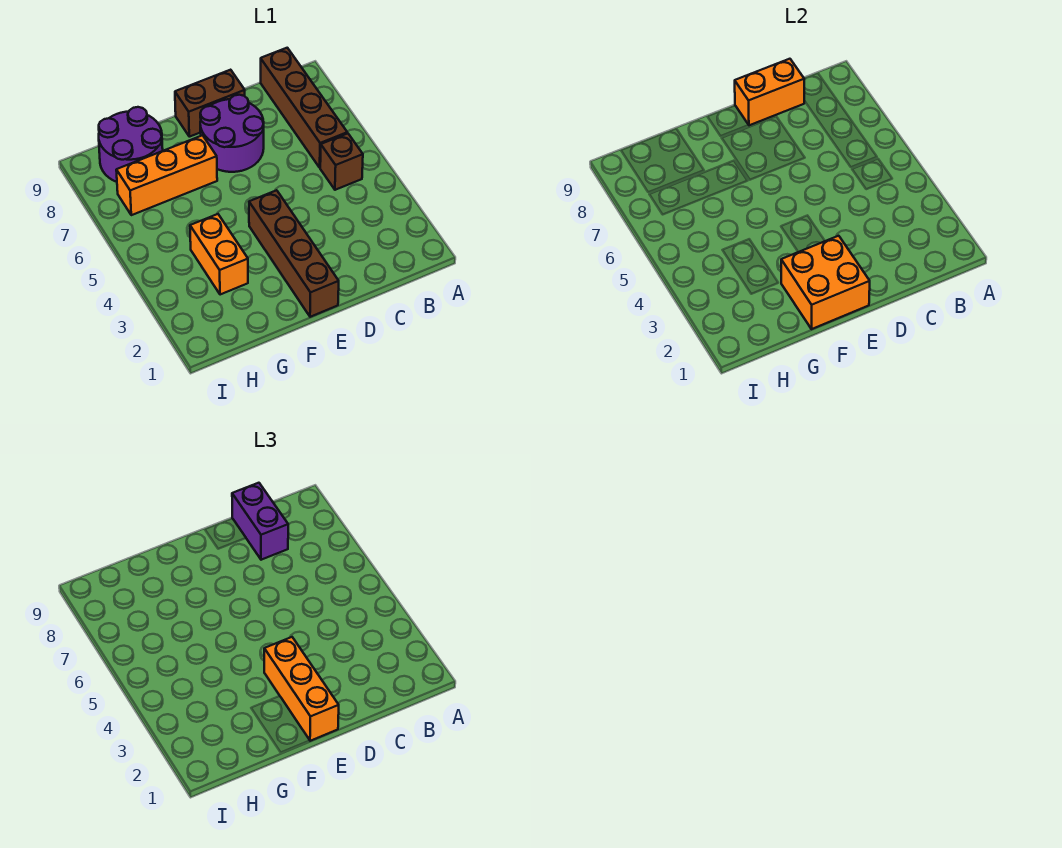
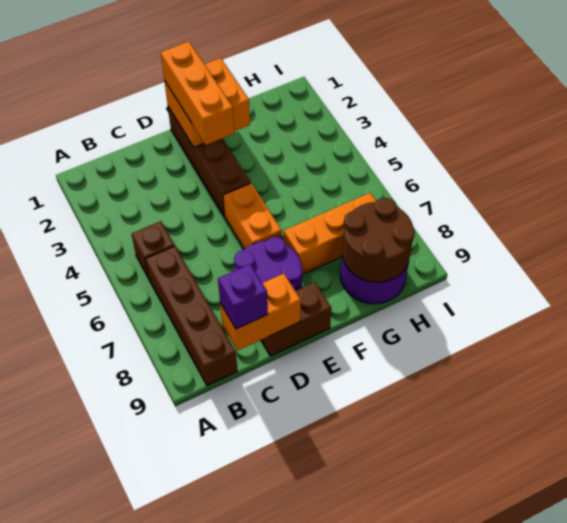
purple 1x2 brick [232,483,288,560] -> purple 1x1 brick [218,264,268,329]
orange 1x2 brick [190,214,248,295] -> orange 1x2 brick moved to [223,183,282,249]
none -> brown 2x2 round brick [342,198,415,282]

